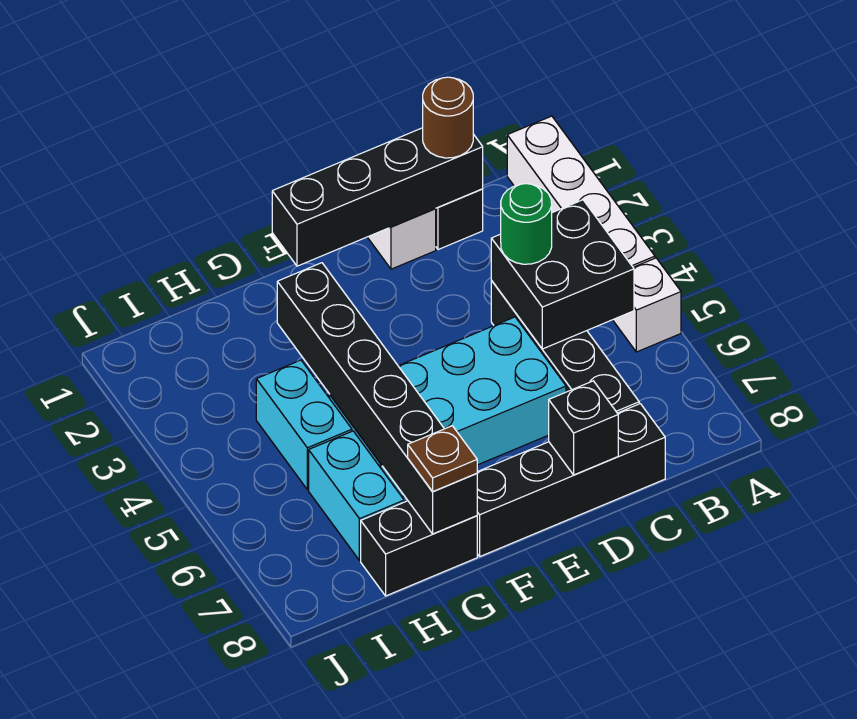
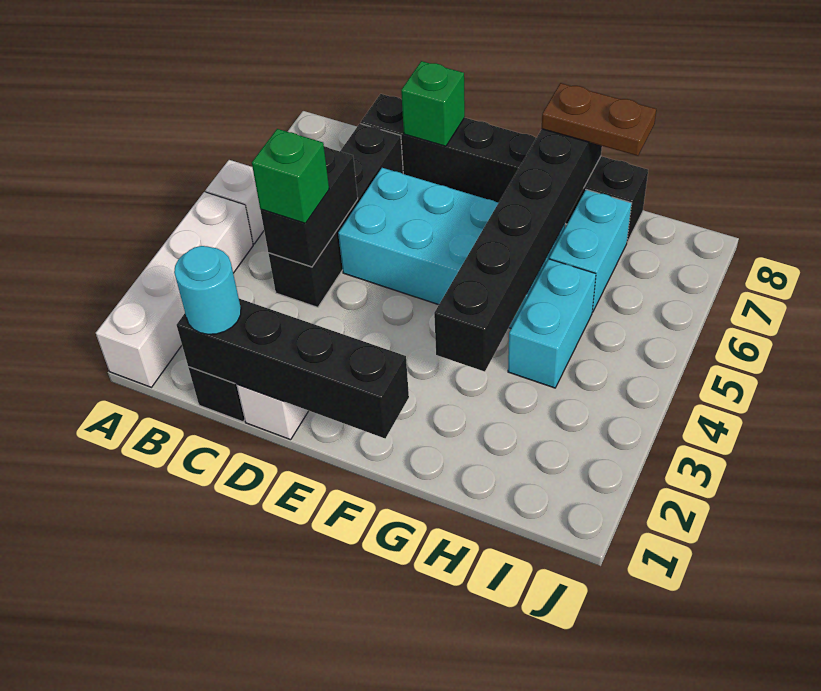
black 2x2 brick [491,200,634,349] -> black 1x2 brick [261,146,358,267]
brown 1x1 round brick [423,77,473,158] -> cyan 1x1 round brick [174,246,241,334]
green 1x1 round brick [501,184,552,264] -> green 1x1 brick [252,129,329,223]
black 1x1 brick [549,381,618,475] -> green 1x1 brick [401,61,465,146]
brown 1x1 plate [408,426,477,492] -> brown 1x2 plate [542,83,656,156]

